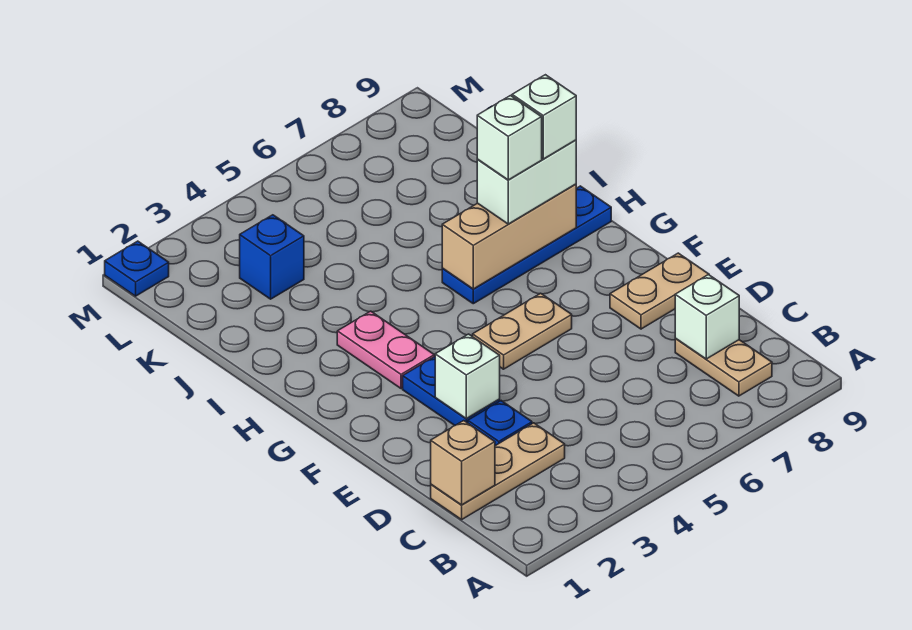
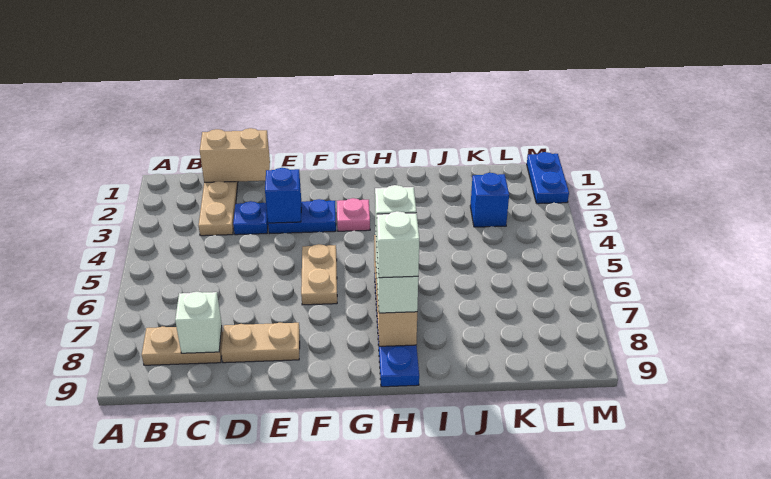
tan 1x1 brick [431,421,495,505] -> tan 1x2 brick [200,128,270,182]
white 1x1 brick [435,334,500,418] -> blue 1x1 brick [265,168,301,223]
tan 1x2 plate [610,253,709,329] -> tan 1x2 plate turned to [221,323,300,363]
pink 1x2 plate [337,311,434,389] -> pink 1x1 plate [337,198,370,231]
blue 1x1 plate [105,241,169,296] -> blue 1x2 plate [527,152,569,204]

